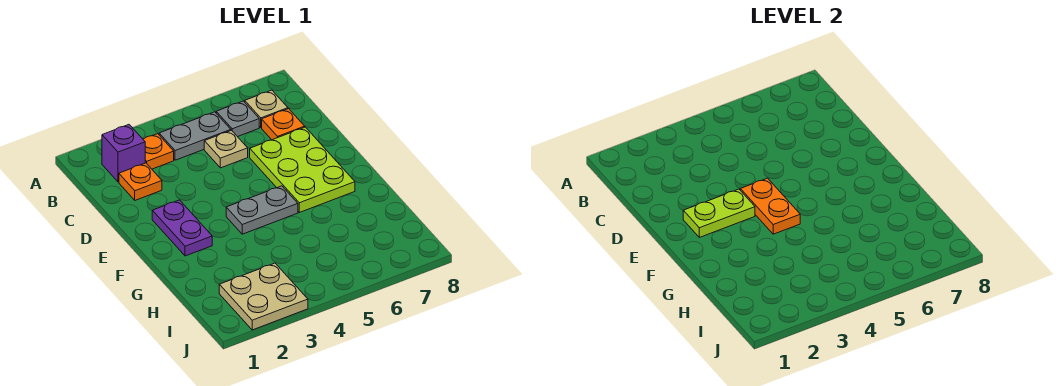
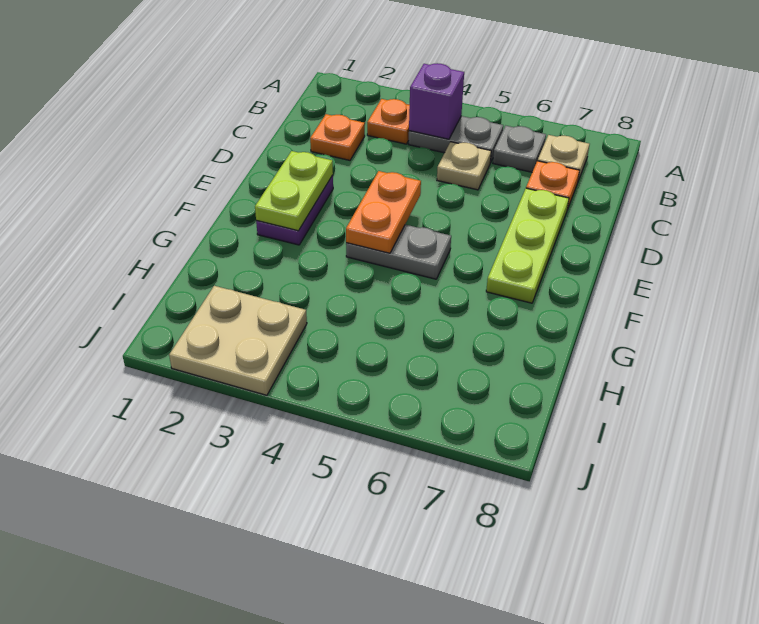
purple 1x1 brick [102,125,145,182] -> purple 1x1 brick moved to [409,63,464,139]
lime 2x3 plate [250,127,355,212] -> lime 1x3 plate [486,188,569,303]
lime 1x2 plate [683,189,755,237] -> lime 1x2 plate turned to [255,151,333,231]

